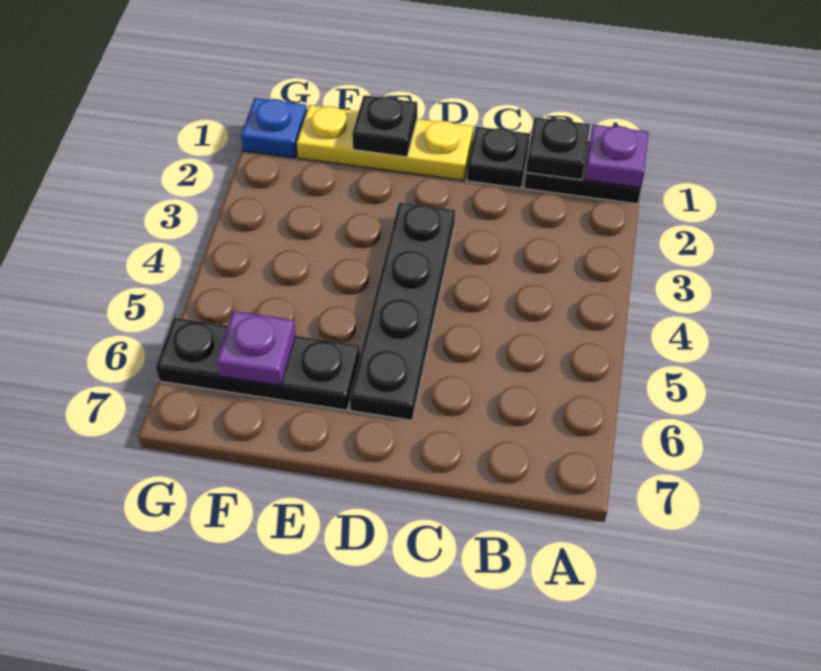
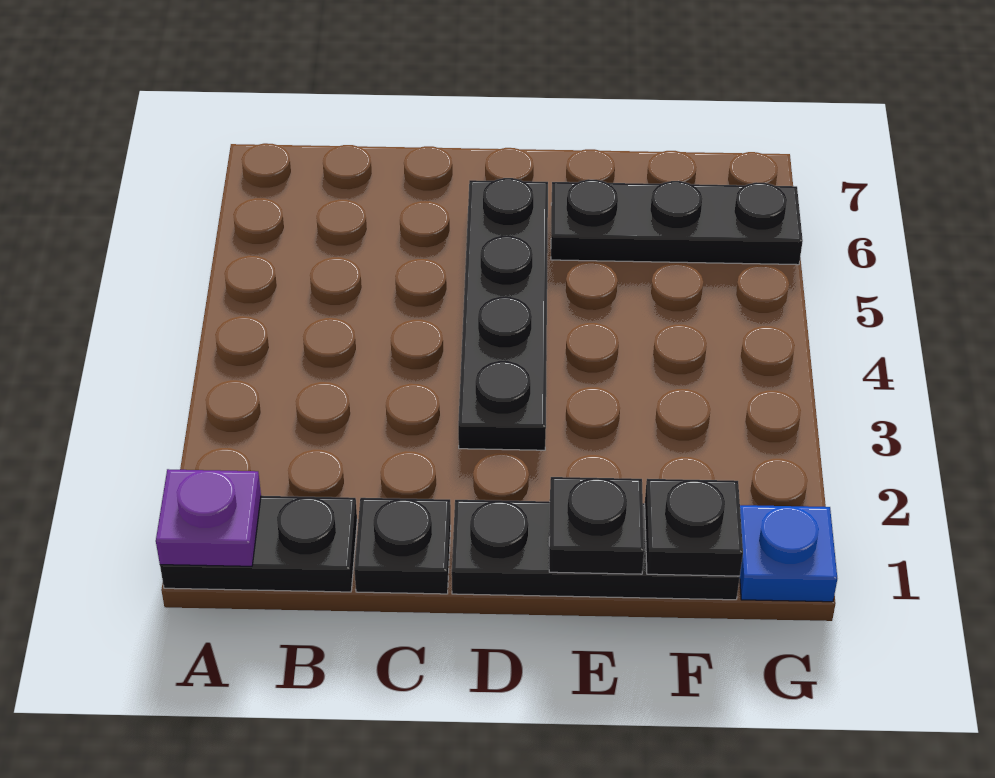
black 1x1 plate [526,117,590,180] -> black 1x1 plate moved to [645,479,743,576]
yellow 1x3 plate [297,105,473,181] -> black 1x3 plate [452,500,740,600]
purple 1x1 plate [216,311,296,386] -> none

